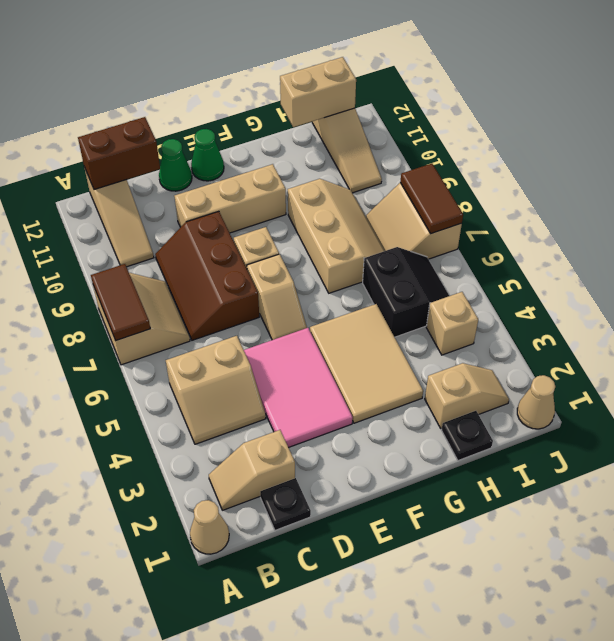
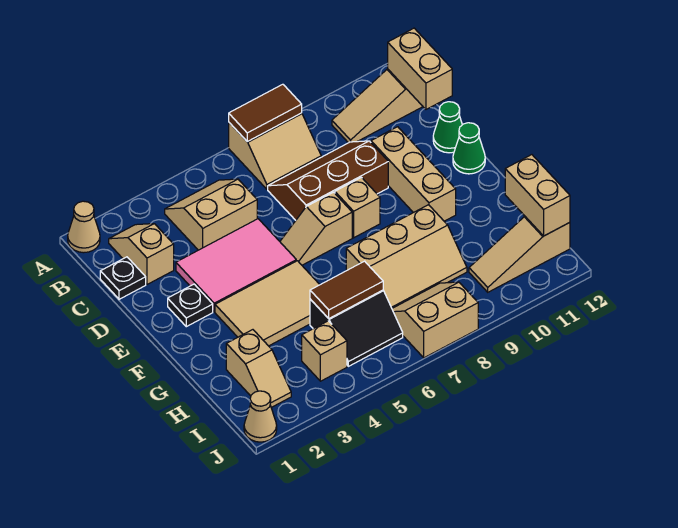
tan 2x2 slope [166,336,266,444] -> tan 2x2 slope turned to [165,179,257,250]
brown 1x2 brick [78,117,160,189] -> tan 1x2 brick [388,28,452,109]
black 1x1 plate [442,411,493,461] -> black 1x1 plate moved to [168,284,213,327]
brown 1x2 tile [400,164,463,234] -> brown 1x2 tile moved to [310,261,383,318]

